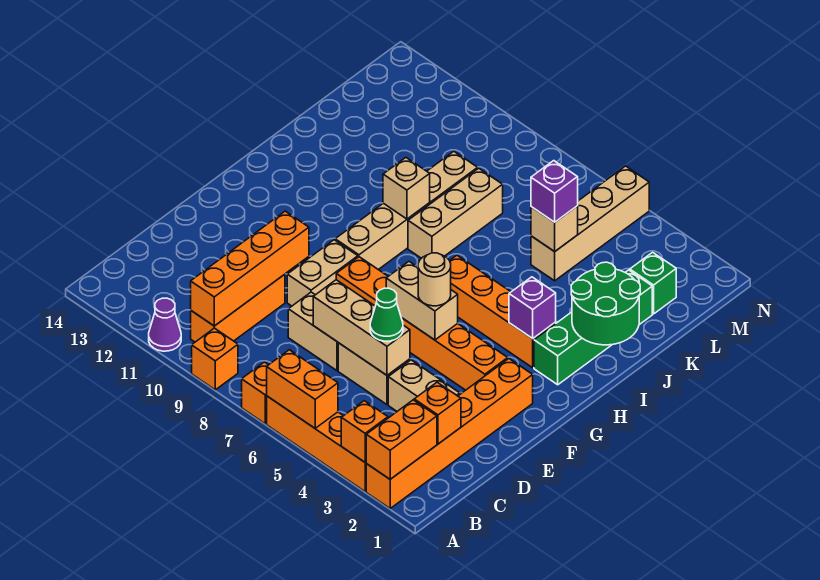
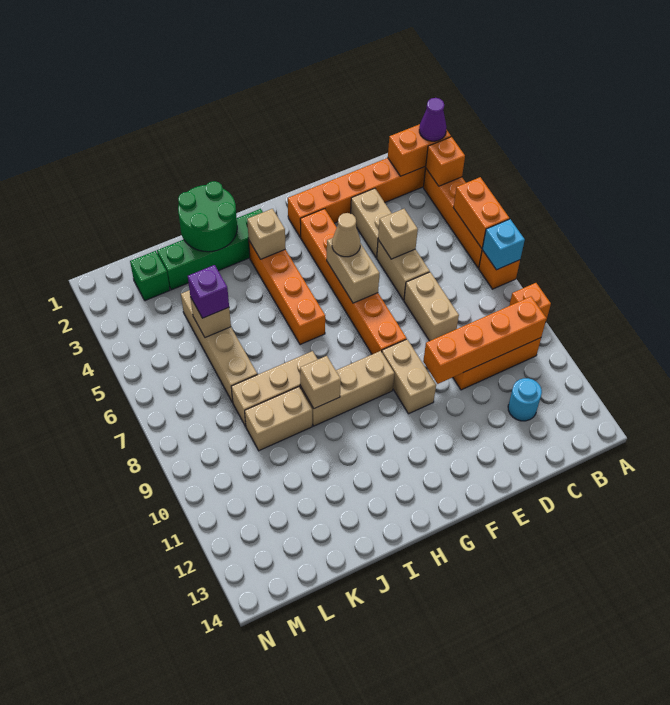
none -> cyan 1x1 brick [482,219,525,270]
purple 1x1 cone [149,298,181,351] -> purple 1x1 cone moved to [419,98,446,141]
orange 1x1 brick [414,382,461,444] -> none
none -> cyan 1x1 round brick [508,378,542,421]
tan 1x3 brick [313,280,410,375] -> tan 1x1 brick [378,209,418,259]
green 1x1 cone [370,288,403,341] -> none
tan 1x2 brick [287,240,358,306] -> tan 1x2 brick turned to [382,339,436,414]
tan 1x1 round brick [418,253,451,306] -> tan 1x1 cone [332,213,360,257]
purple 1x1 brick [509,277,556,338] -> tan 1x1 brick [247,209,286,259]
tan 1x4 brick [531,166,649,281] -> tan 1x4 brick turned to [181,290,257,403]

